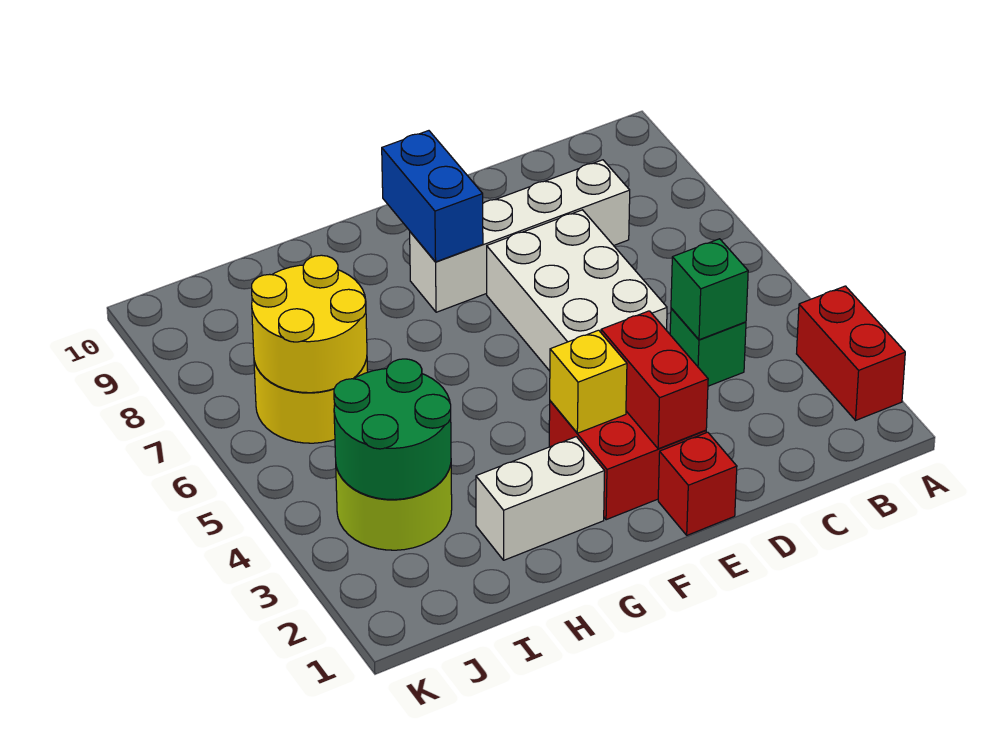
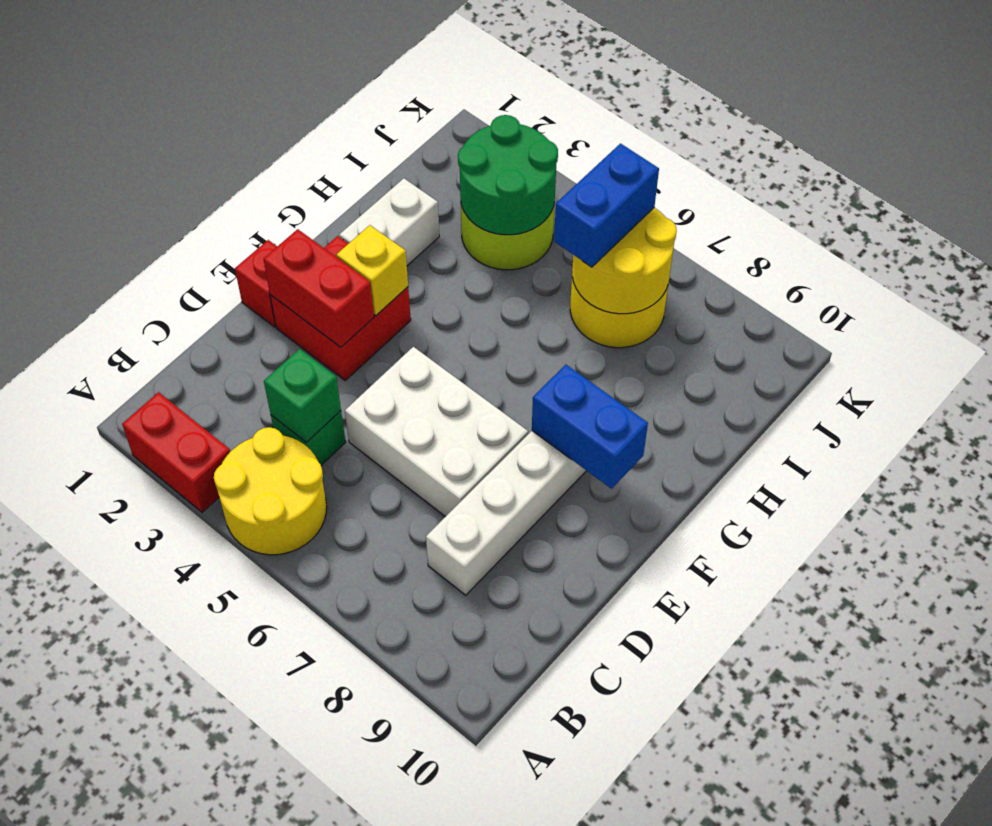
none -> yellow 2x2 round brick [214,427,327,555]
none -> blue 1x2 brick [554,144,659,267]

